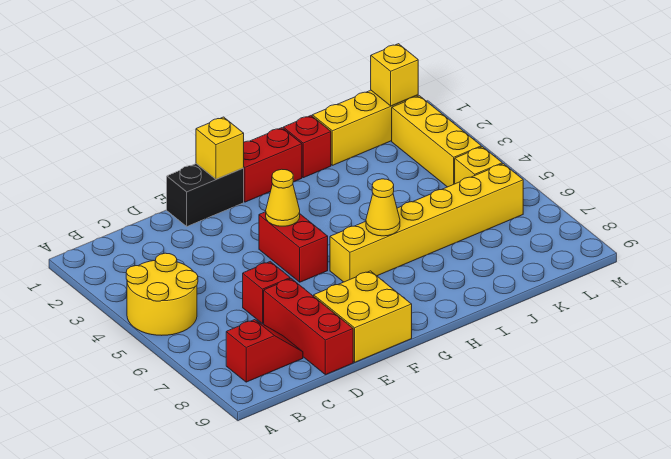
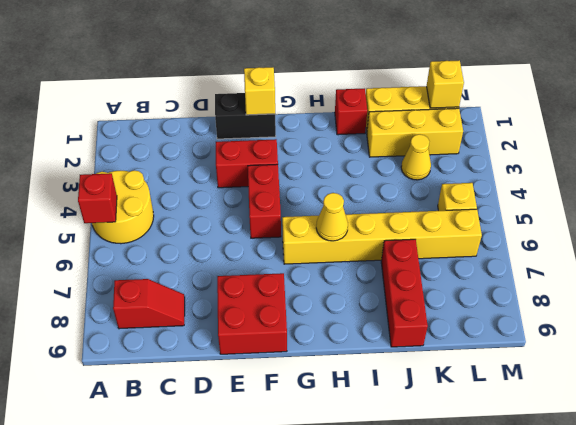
red 1x1 brick [243,262,290,324] -> red 1x1 brick moved to [78,173,117,223]
red 1x3 brick [264,279,353,375] -> red 1x3 brick moved to [381,239,428,347]
yellow 2x2 brick [314,271,412,362] -> red 2x2 brick [217,273,287,354]
yellow 1x1 cone [266,169,300,226] -> yellow 1x1 cone moved to [401,134,431,180]
red 1x2 brick [244,128,302,202] -> red 1x2 brick moved to [216,139,278,188]
yellow 1x3 brick [392,96,481,187] -> yellow 1x3 brick turned to [367,108,463,157]

